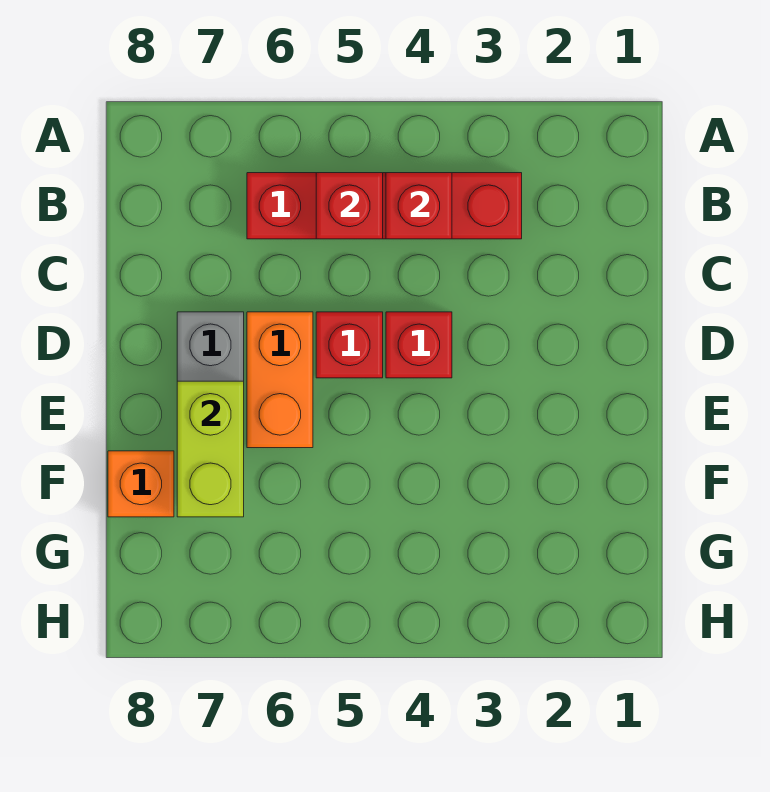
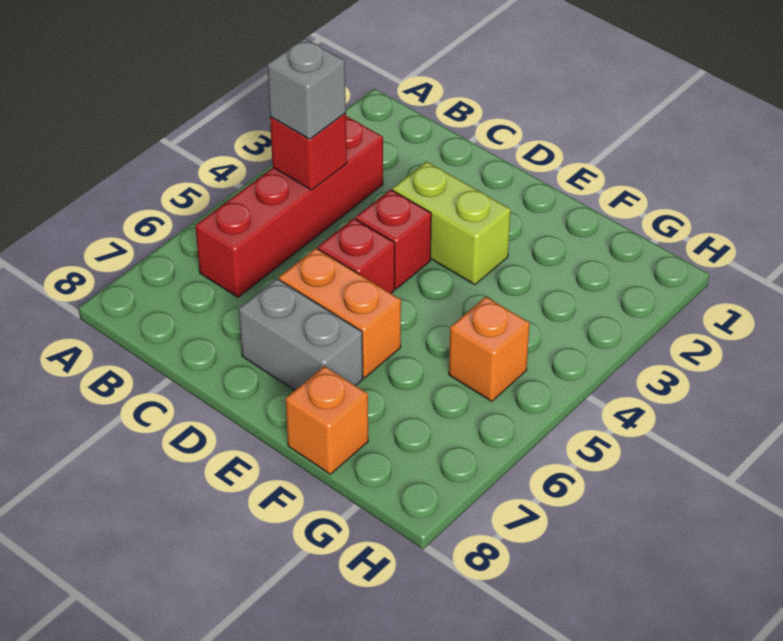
none -> grey 1x1 brick [267,38,346,139]
red 1x1 brick [316,173,383,239] -> none
lime 1x2 brick [177,381,244,517] -> lime 1x2 brick moved to [392,161,511,285]
none -> orange 1x1 brick [449,297,530,401]

